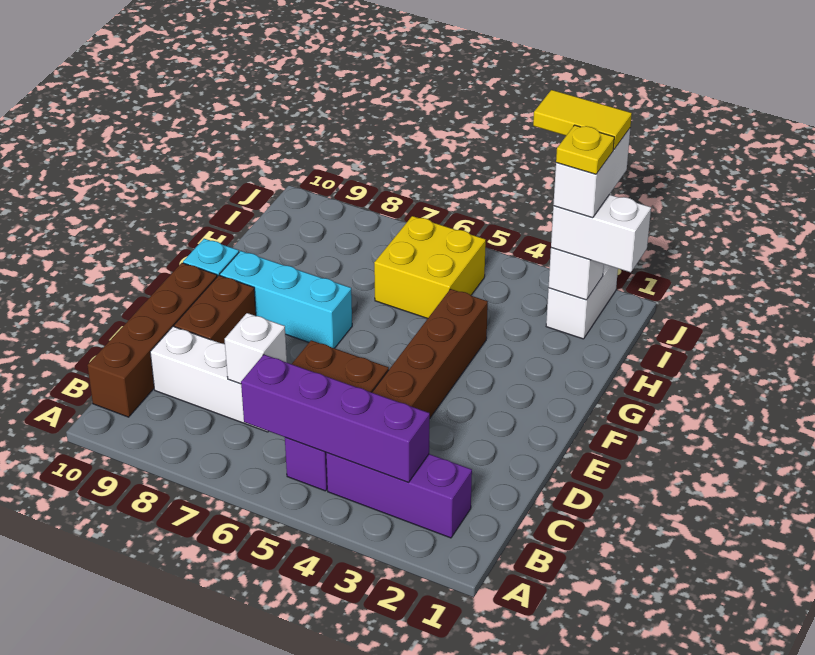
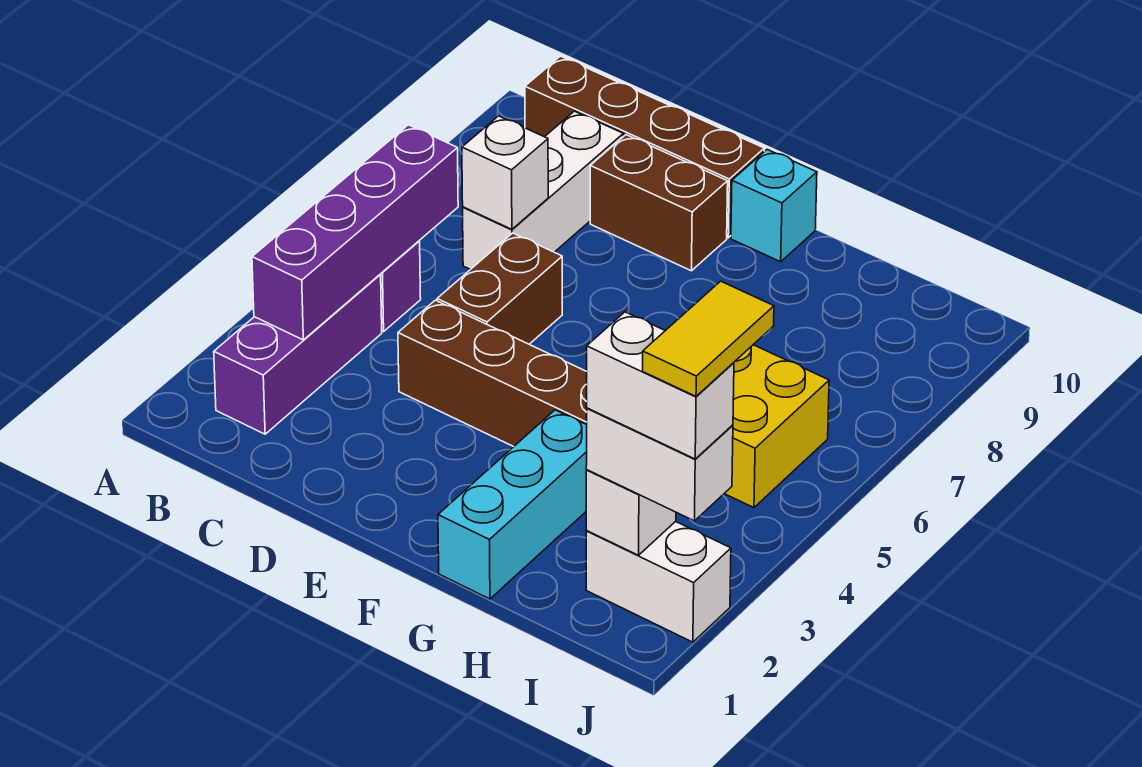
cyan 1x3 brick [220,251,352,348] -> cyan 1x3 brick moved to [438,410,587,599]
white 1x2 brick [551,195,651,273] -> white 1x2 brick turned to [586,408,733,521]
yellow 1x1 plate [556,125,614,174] -> none

